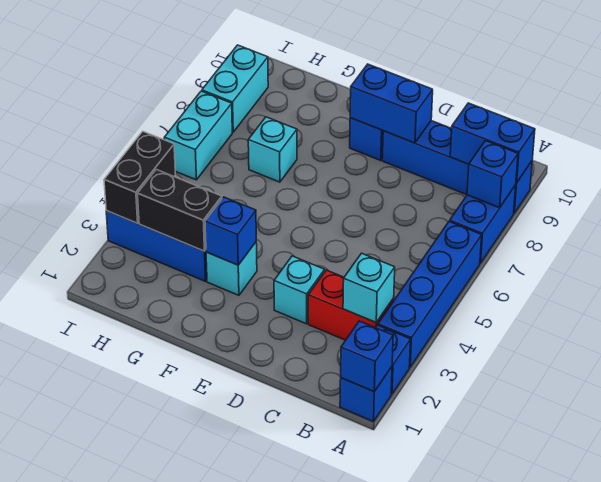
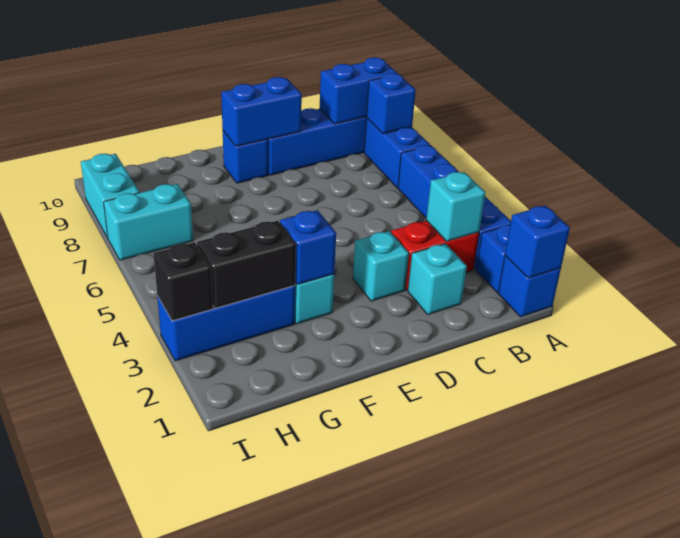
cyan 1x1 brick [248,117,297,182] -> cyan 1x1 brick moved to [408,244,467,314]
black 1x2 brick [104,132,175,223] -> black 1x1 brick [154,242,213,321]
cyan 1x2 brick [164,91,232,180] -> cyan 1x2 brick turned to [104,184,193,260]

